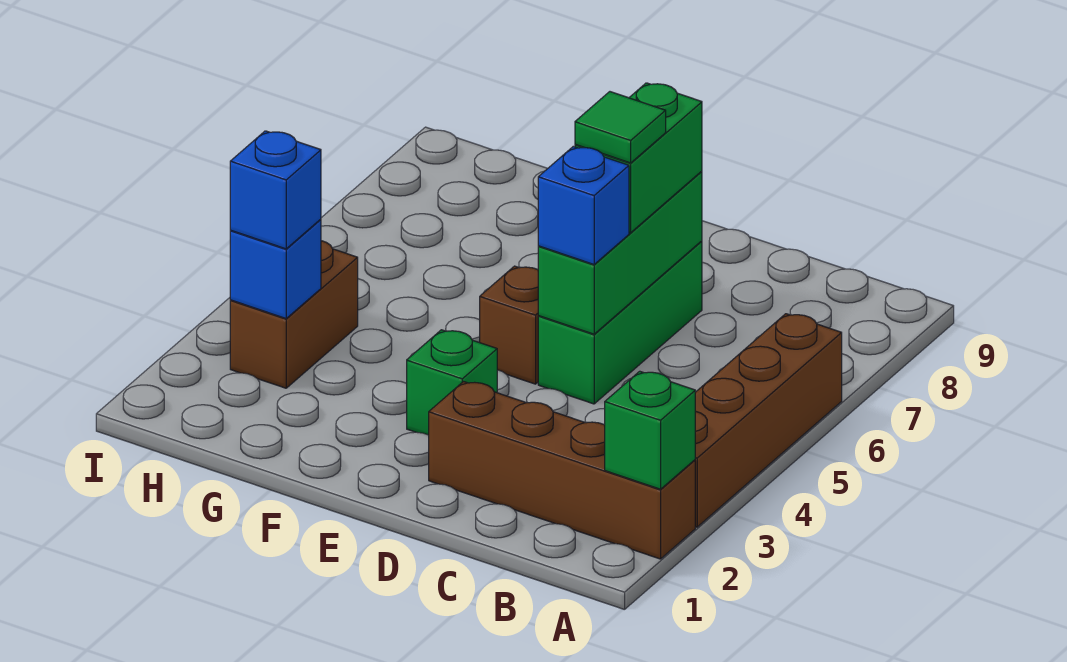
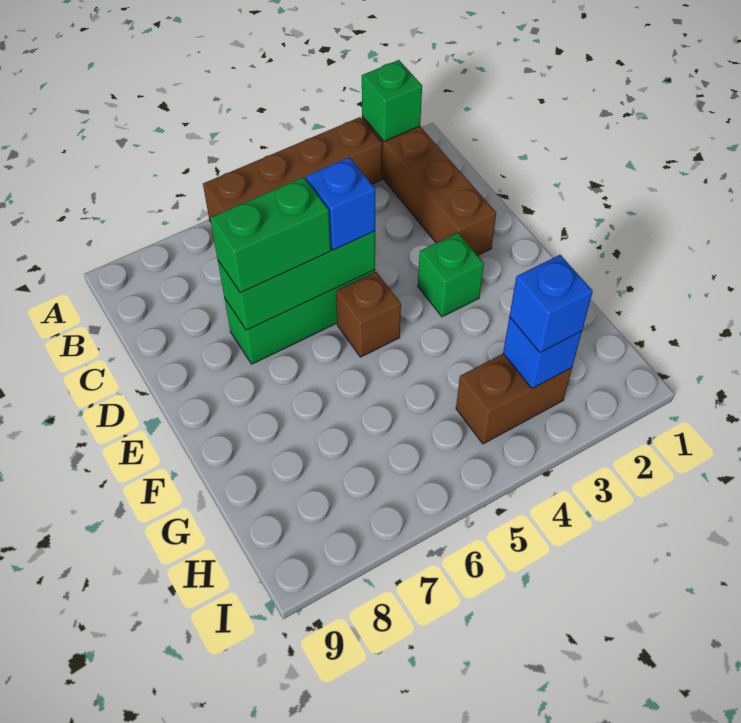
green 1x1 tile [575,92,666,163] -> none

